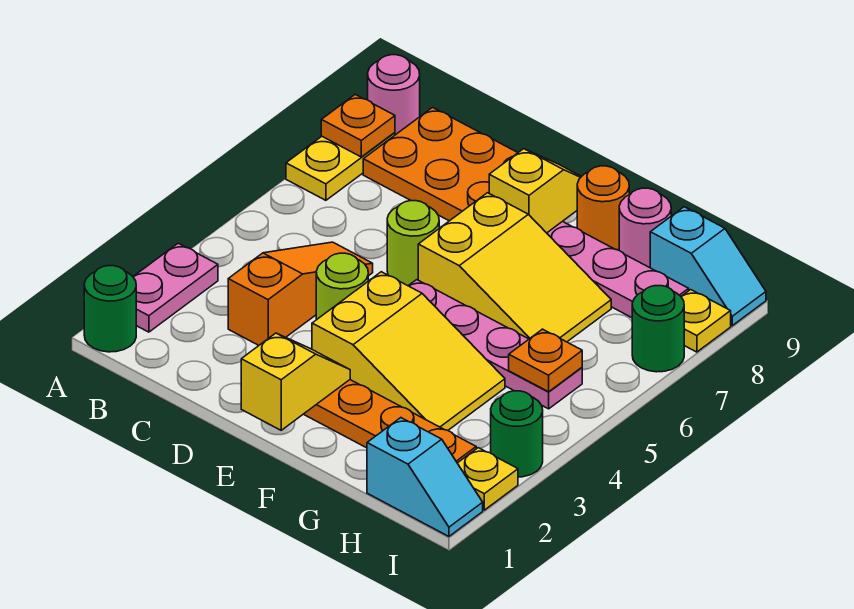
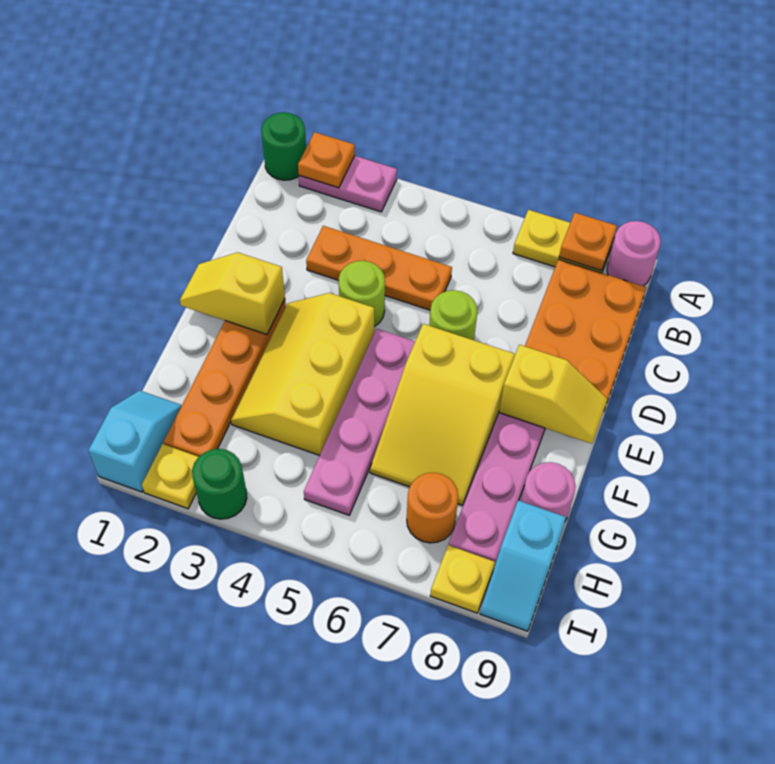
orange 1x3 slope [228,242,373,345] -> orange 1x3 plate [306,226,452,310]
yellow 1x2 slope [241,333,350,430] -> yellow 1x2 slope turned to [180,252,285,334]
yellow 2x3 slope [312,272,505,430] -> yellow 2x3 slope turned to [231,293,374,455]
orange 1x1 round brick [577,166,629,250] -> orange 1x1 round brick moved to [407,473,458,543]
cyan 1x2 slope [367,418,483,536] -> cyan 1x2 slope turned to [88,391,182,492]
orange 1x1 plate [509,329,582,392] -> orange 1x1 plate moved to [298,132,355,188]
green 1x1 round brick [632,286,684,372] -> none

